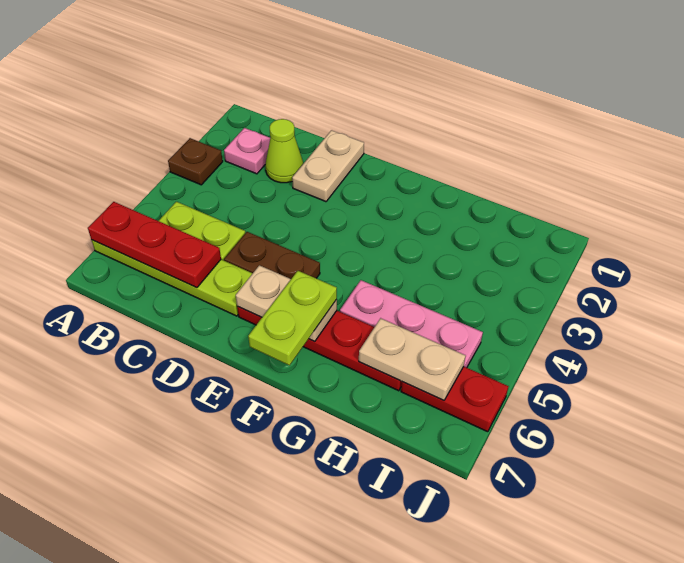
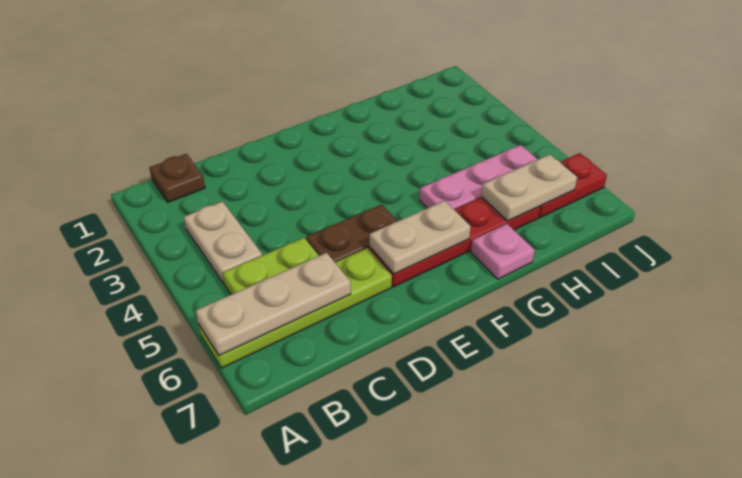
brown 1x1 plate [168,138,223,185] -> brown 1x1 plate moved to [149,154,205,202]
red 1x3 plate [88,202,221,288] -> tan 1x3 plate [196,253,351,355]
pink 1x1 plate [224,128,270,174] -> pink 1x1 plate moved to [471,224,535,279]
lime 1x1 cone [265,119,303,183] -> none
tan 1x2 plate [292,130,364,202] -> tan 1x2 plate moved to [184,202,262,283]
lime 1x2 plate [248,271,337,365] -> none

